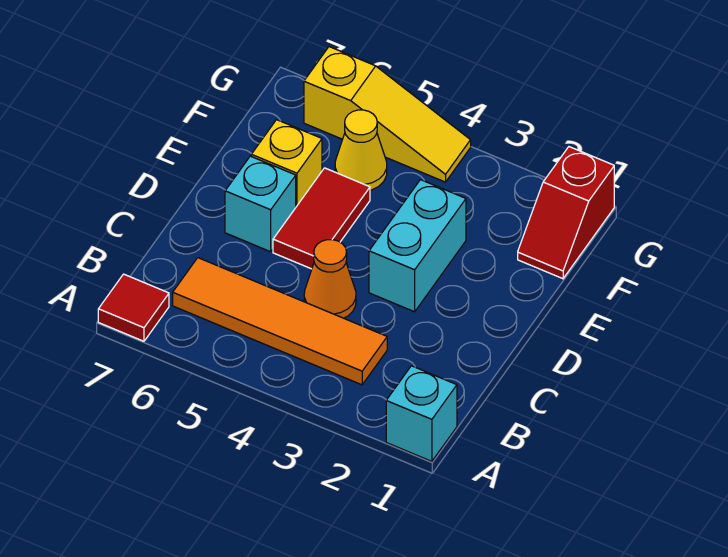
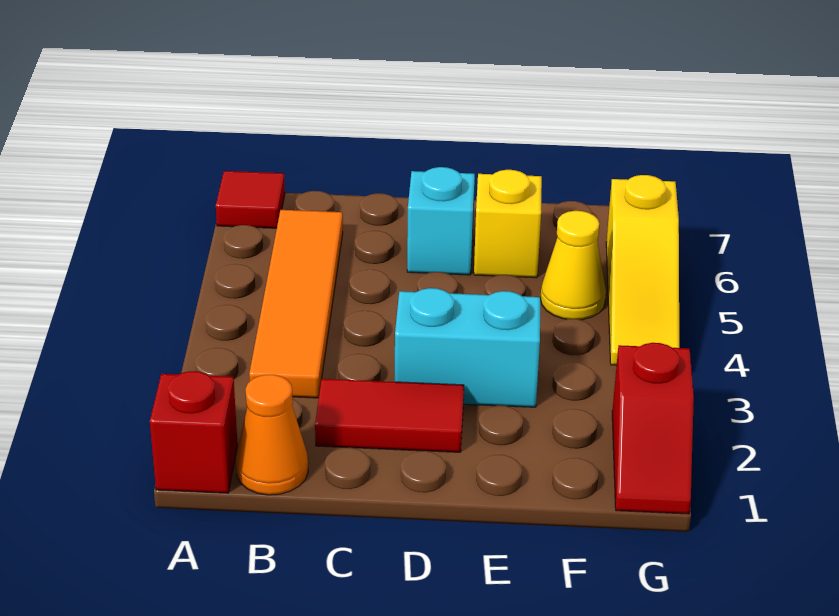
cyan 1x1 brick [386,366,457,461] -> red 1x1 brick [150,371,238,493]
orange 1x1 cone [304,240,356,318] -> orange 1x1 cone moved to [236,375,308,495]
red 1x2 tile [273,168,370,269] -> red 1x2 tile moved to [315,379,464,452]
red 1x2 slope [518,147,614,279] -> red 1x2 slope turned to [612,343,694,514]

